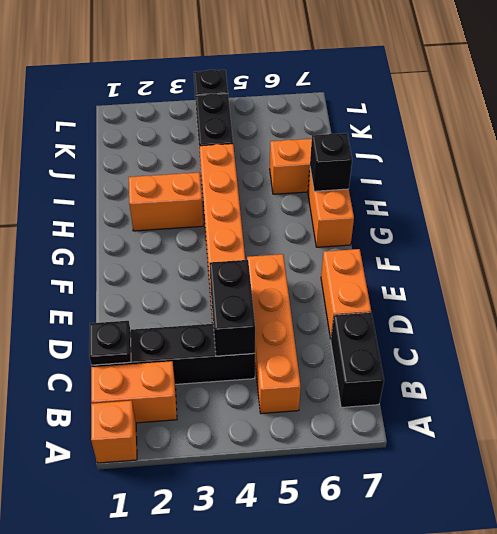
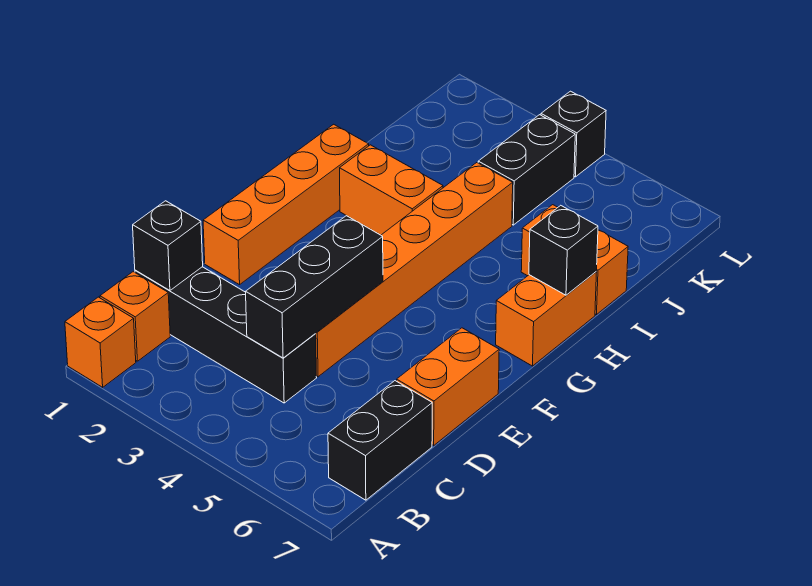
orange 1x2 brick [91,361,177,423] -> orange 1x1 brick [100,272,170,361]
orange 1x4 brick [247,254,301,414] -> orange 1x4 brick moved to [203,124,369,285]
black 1x1 plate [89,321,131,365] -> black 1x1 brick [133,201,203,290]
black 1x2 brick [209,260,255,356] -> black 1x3 brick [246,216,383,358]

